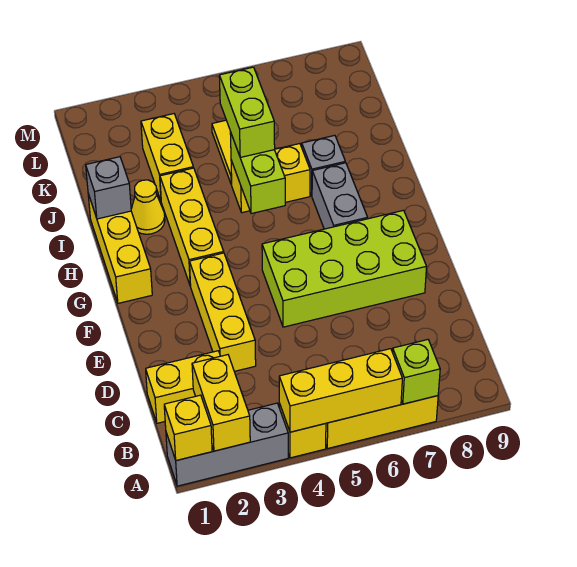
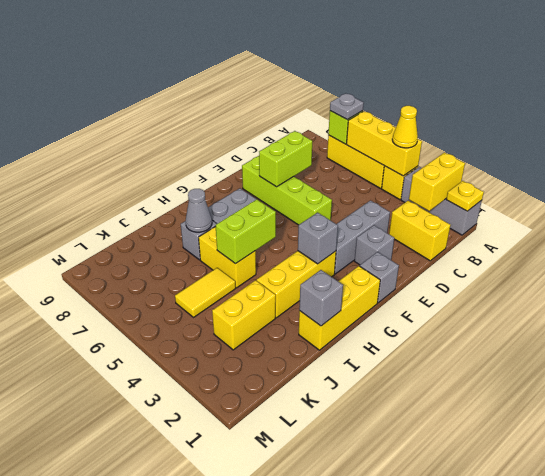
yellow 1x1 brick [164,395,212,461] -> yellow 1x1 plate [446,181,484,211]
none -> grey 1x1 plate [330,94,364,120]
yellow 1x3 brick [189,253,256,371] -> grey 1x3 brick [334,201,390,274]
none -> grey 1x1 brick [354,225,394,265]
lime 2x4 brick [262,210,427,327] -> lime 1x4 brick [242,156,332,225]
none -> grey 1x1 brick [360,252,399,303]
none -> grey 1x1 brick [298,213,338,264]
yellow 1x1 cone [131,180,165,234] -> yellow 1x1 cone moved to [392,106,418,148]
lime 1x2 brick [219,67,275,157] -> lime 1x2 brick moved to [259,131,312,187]
none -> grey 1x1 cone [186,189,212,232]

